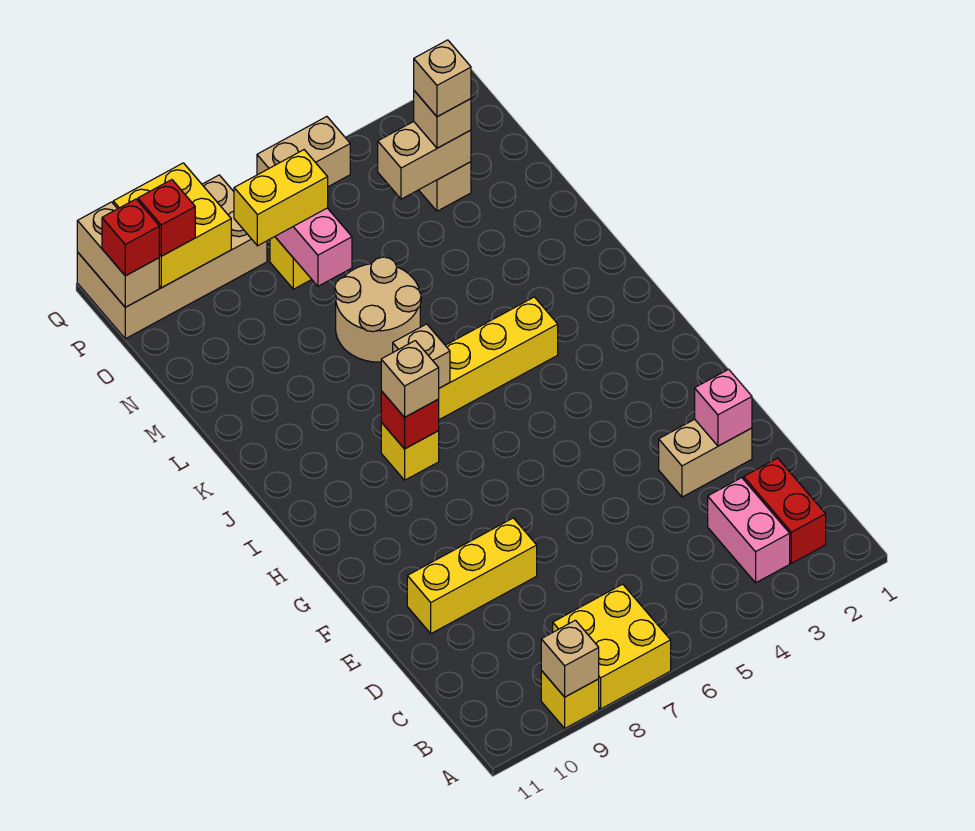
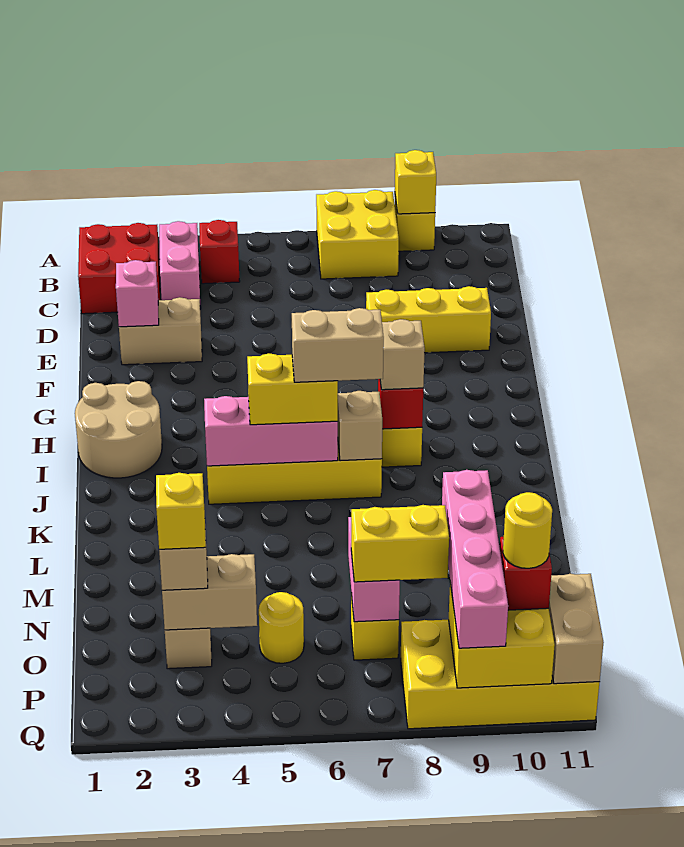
tan 1x1 brick [541,620,599,697] -> yellow 1x1 brick [395,150,436,214]
red 1x2 brick [744,458,826,563] -> red 2x2 brick [78,223,160,314]
none -> pink 1x3 brick [204,396,338,466]
none -> yellow 1x2 brick [247,353,338,425]
tan 2x2 round brick [335,257,421,362] -> tan 2x2 round brick moved to [75,381,162,478]
none -> pink 1x4 brick [442,470,508,648]
tan 1x1 brick [414,40,471,117] -> yellow 1x1 brick [156,473,206,549]
none -> yellow 1x1 round brick [259,592,304,663]
tan 2x4 brick [77,175,267,339] -> yellow 2x4 brick [401,620,600,729]
none -> yellow 1x1 round brick [503,492,552,568]
red 1x1 brick [102,199,159,276] -> red 1x1 brick moved to [199,220,240,284]
tan 1x2 brick [257,117,350,187] -> tan 1x2 brick moved to [292,308,384,382]

